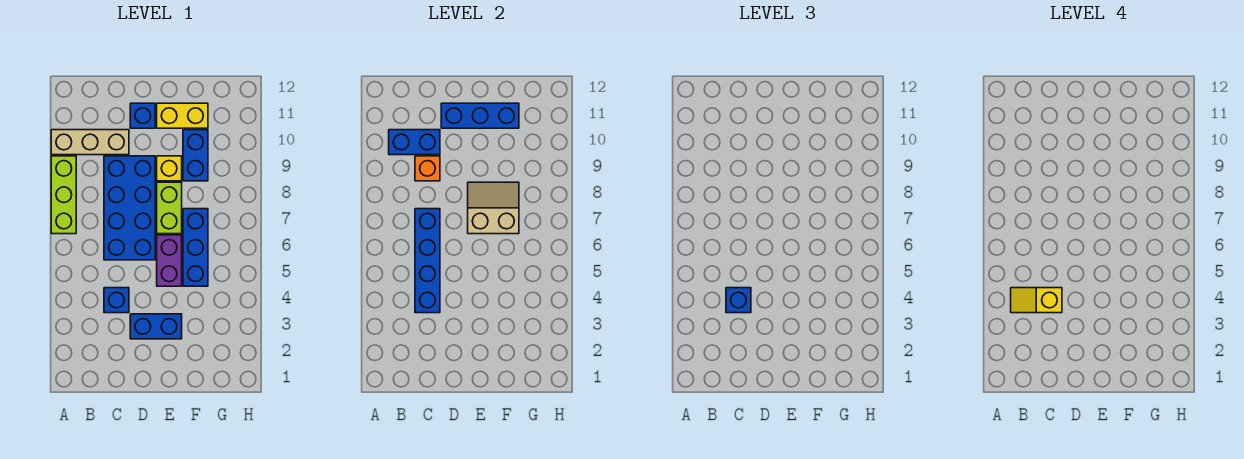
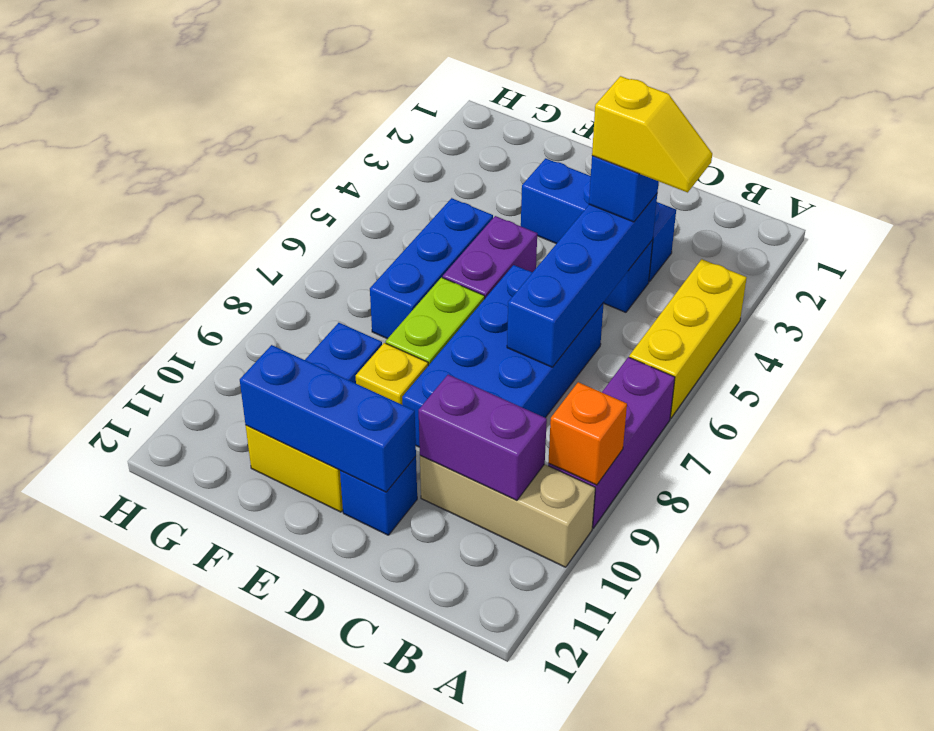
none -> yellow 1x3 brick [629,259,747,418]
lime 1x3 brick [51,156,76,234] -> purple 1x3 brick [548,357,675,528]
blue 1x2 brick [389,130,440,155] -> purple 1x2 brick [419,375,547,501]
orange 1x1 brick [415,156,440,181] -> orange 1x1 brick moved to [548,382,627,485]
blue 1x2 brick [130,314,182,339] -> blue 1x3 brick [521,158,676,282]
tan 2x2 slope [468,182,519,234] -> none

